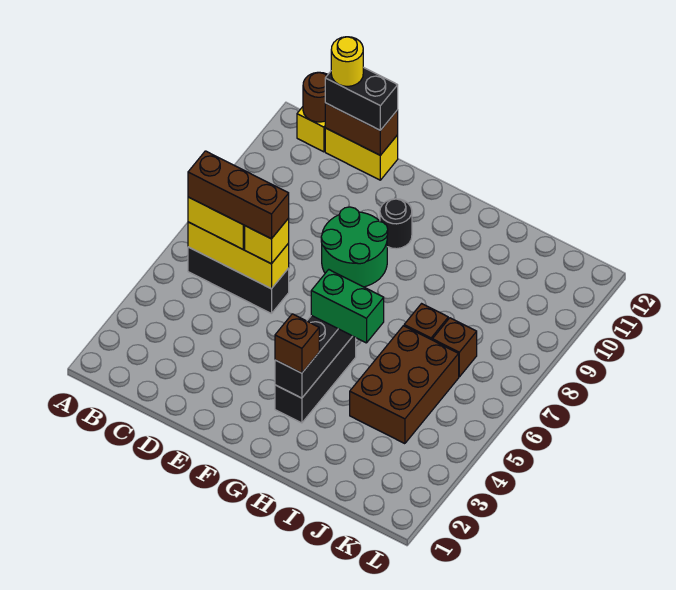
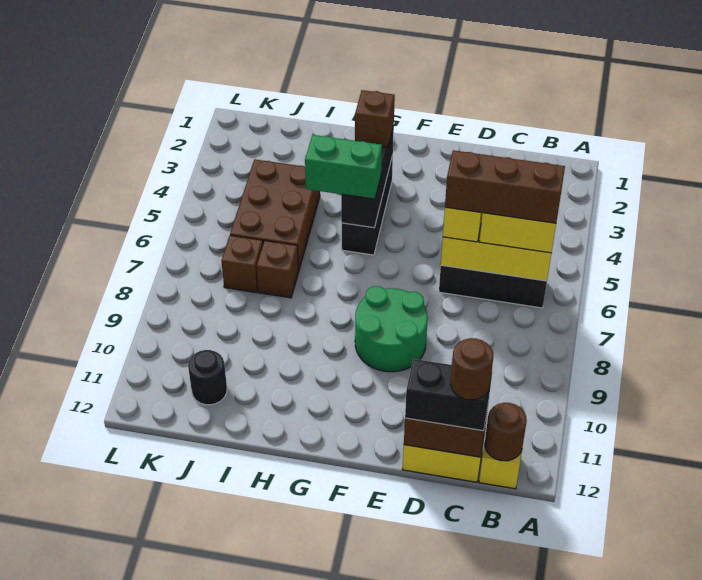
yellow 1x1 round brick [331,37,363,86] -> brown 1x1 round brick [451,338,493,400]
black 1x1 round brick [380,199,412,249] -> black 1x1 round brick moved to [188,350,227,405]

